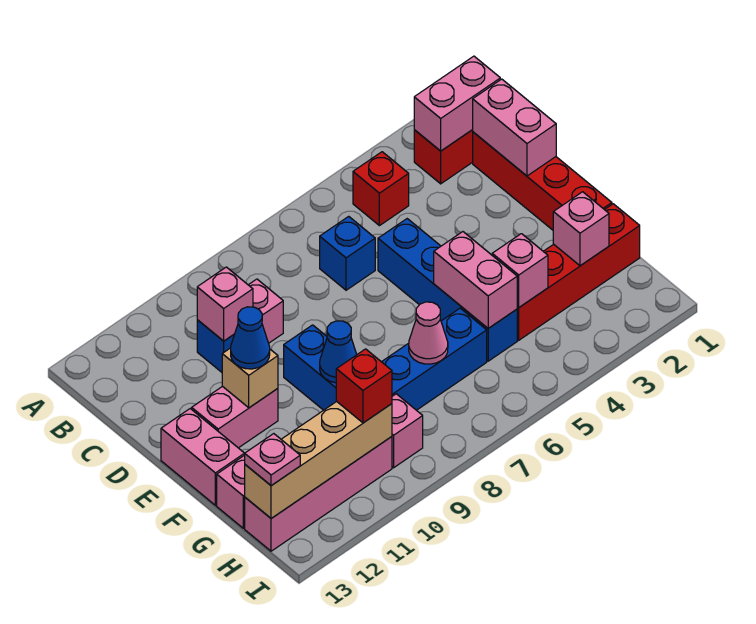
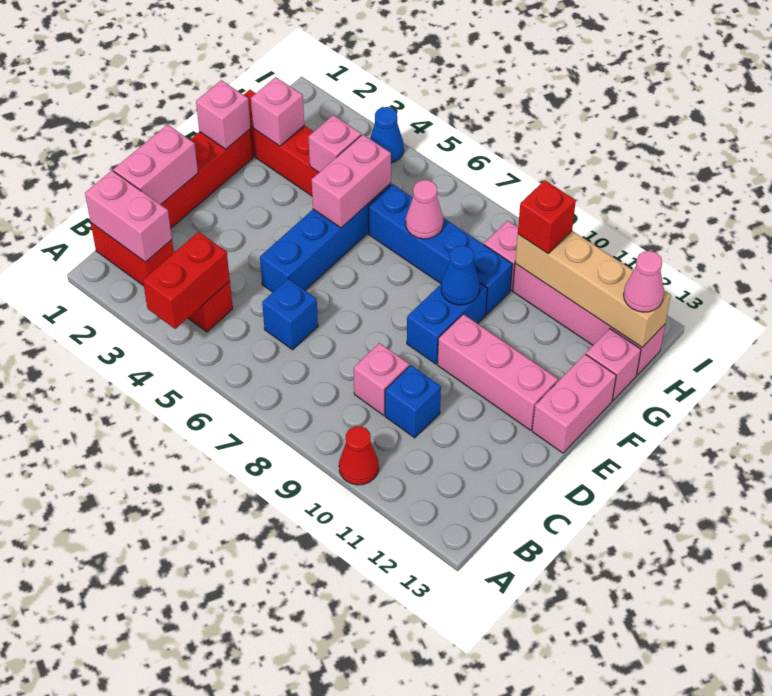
none -> red 1x2 brick [143,232,230,329]
none -> red 1x1 cone [339,426,379,485]
pink 1x1 brick [197,267,253,341] -> pink 1x1 brick moved to [196,80,251,149]
pink 1x2 brick [192,386,278,448] -> pink 1x3 brick [437,314,558,430]
tan 1x1 brick [222,348,278,408] -> none
blue 1x1 cone [231,307,270,369] -> blue 1x1 cone moved to [370,107,404,163]
pink 1x1 plate [245,434,300,486] -> pink 1x1 cone [624,251,664,312]

